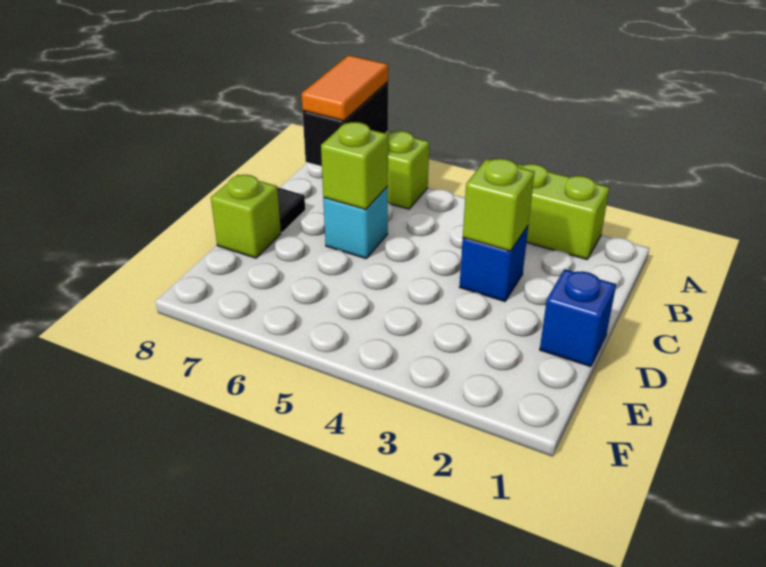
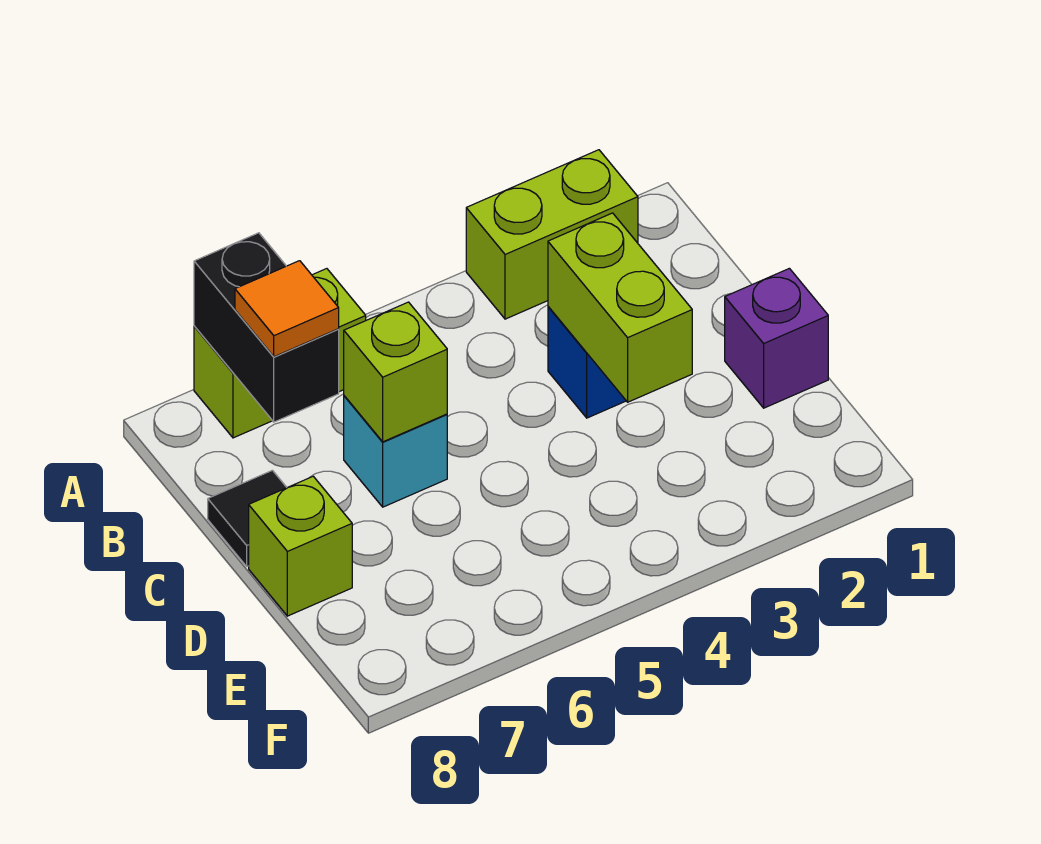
orange 1x2 tile [302,55,388,121] -> orange 1x1 tile [235,261,339,357]
lime 1x1 brick [463,159,535,251] -> lime 1x2 brick [548,213,692,402]
blue 1x1 brick [540,269,616,367] -> purple 1x1 brick [725,268,828,408]

